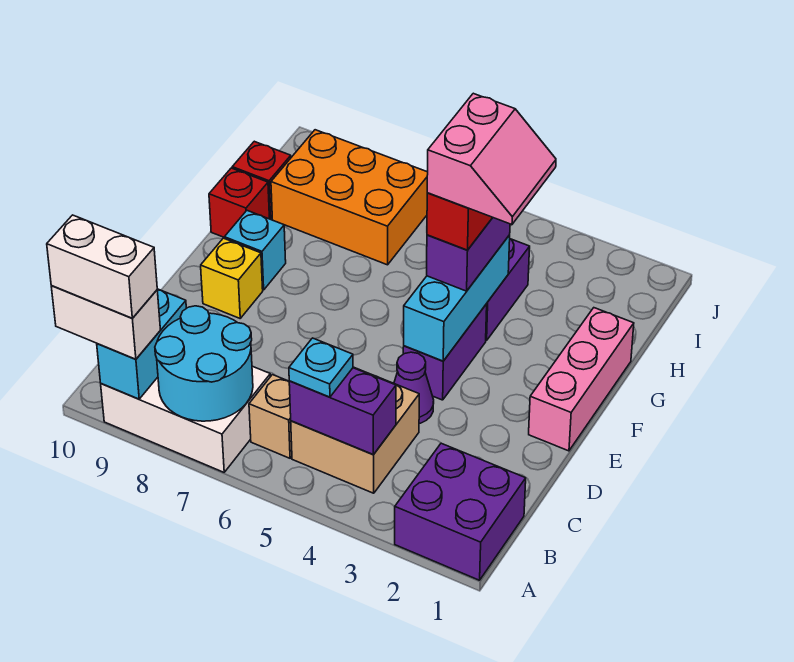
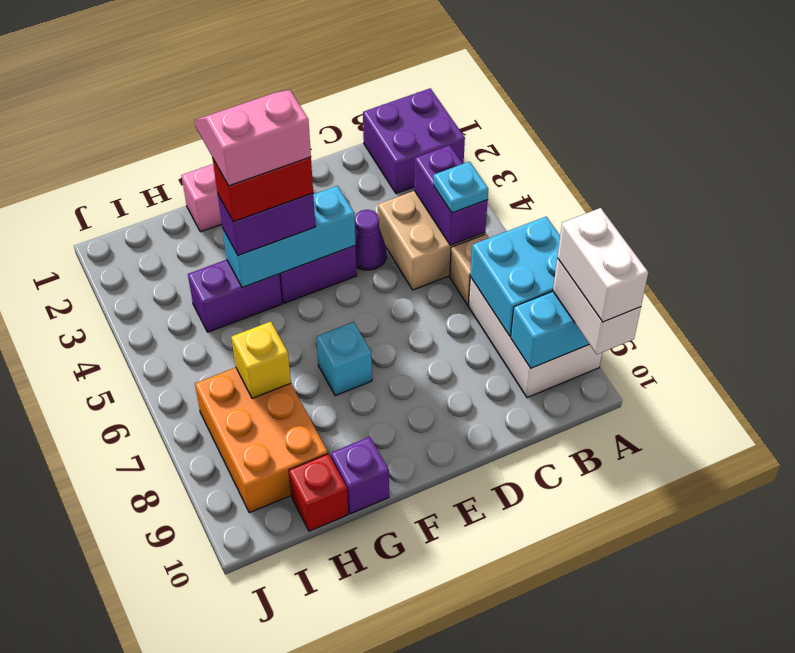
cyan 2x2 round brick [155,306,253,421] -> cyan 2x2 brick [470,217,560,336]
yellow 1x1 brick [201,238,263,318] -> yellow 1x1 brick moved to [231,321,291,398]
cyan 1x1 brick [224,211,286,290] -> cyan 1x1 brick moved to [316,322,372,396]
red 1x1 brick [209,168,269,237] -> purple 1x1 brick [331,437,389,514]

